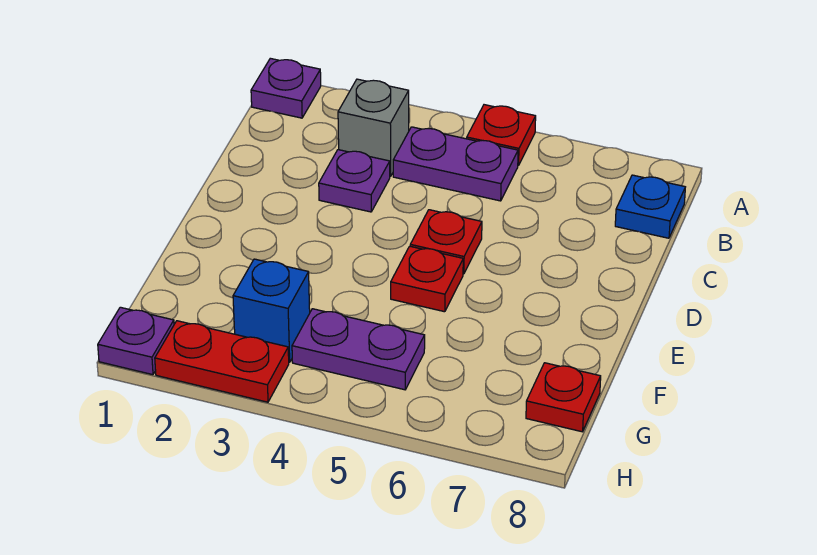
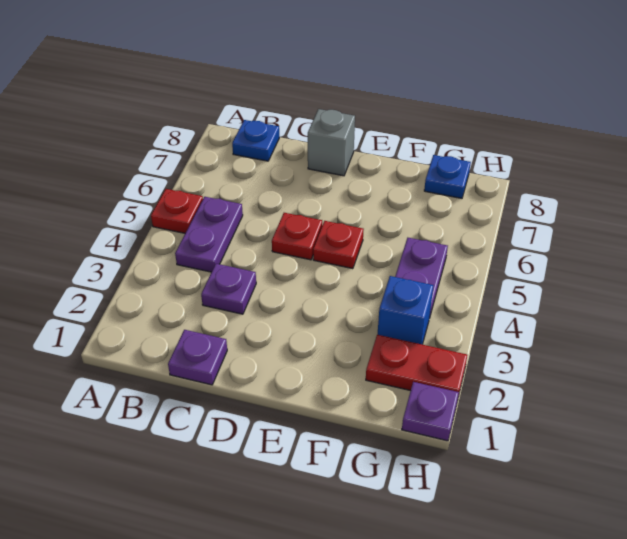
purple 1x1 plate [251,58,321,118] -> purple 1x1 plate moved to [168,330,227,385]
grey 1x1 brick [338,79,409,176] -> grey 1x1 brick moved to [308,109,355,176]
red 1x1 plate [526,363,601,432] -> blue 1x1 plate [424,155,471,198]
red 1x2 plate [155,321,289,402] -> red 1x2 plate turned to [366,335,467,396]

